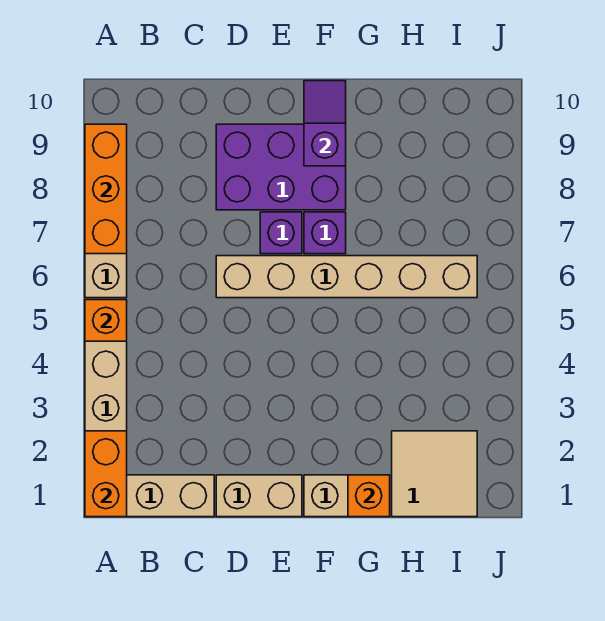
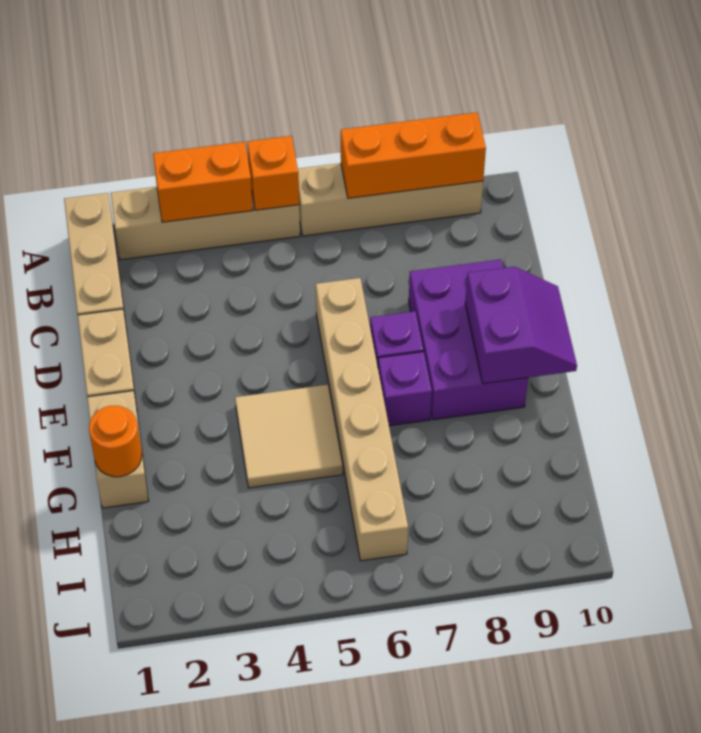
orange 1x2 brick [85,431,127,517] -> orange 1x2 brick moved to [153,142,253,222]
purple 1x2 slope [304,81,346,166] -> purple 2x2 slope [465,267,577,384]
orange 1x1 brick [348,475,390,517] -> orange 1x1 round brick [89,406,142,477]
tan 2x2 tile [392,431,477,517] -> tan 2x2 tile moved to [235,385,343,488]

